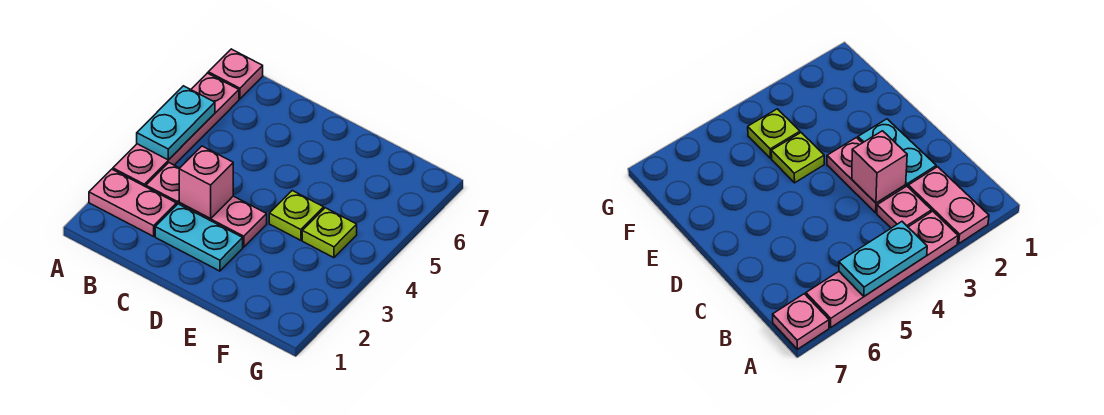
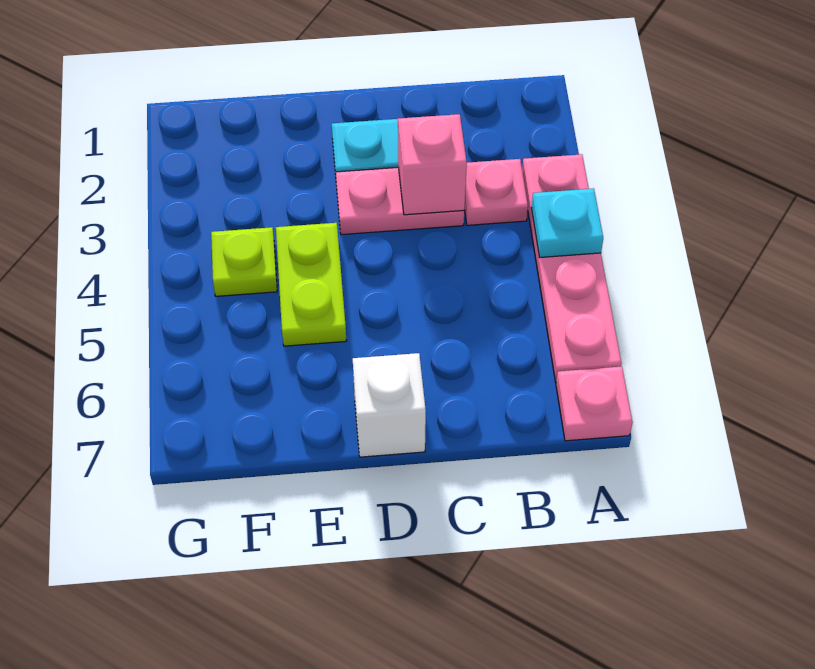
pink 1x2 plate [89,169,176,236] -> none
cyan 1x2 plate [137,86,215,160] -> cyan 1x1 plate [531,188,603,257]
none -> white 1x1 brick [353,353,426,457]
lime 1x1 plate [269,191,324,240] -> lime 1x2 plate [276,223,346,346]

